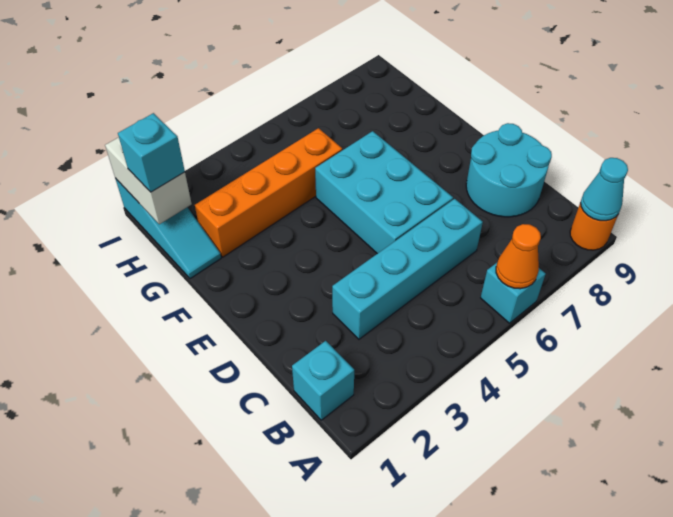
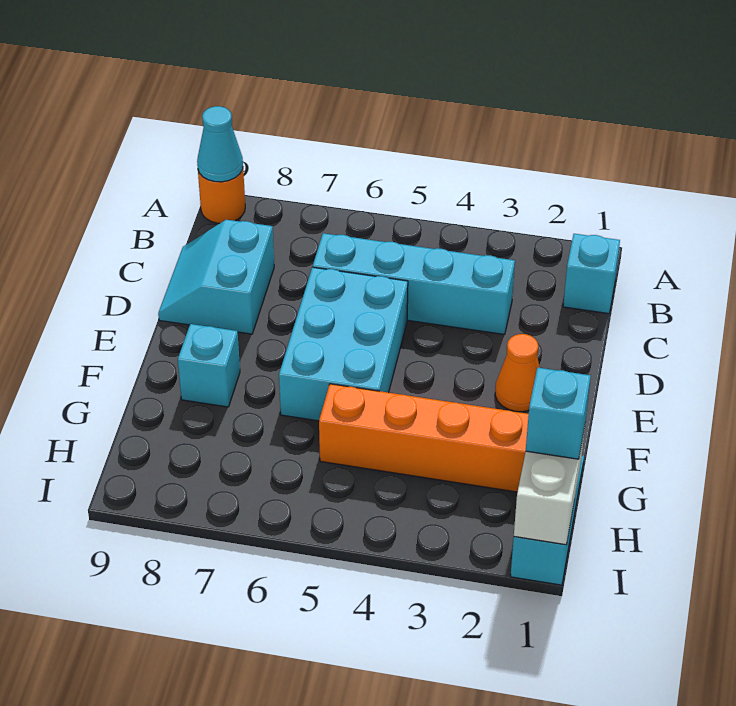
cyan 1x1 brick [481,263,546,323] -> cyan 1x1 brick moved to [178,324,240,407]
orange 1x1 cone [496,224,541,289] -> orange 1x1 cone moved to [495,334,540,412]
cyan 2x2 round brick [466,123,552,217] -> cyan 2x2 slope [158,220,274,334]

